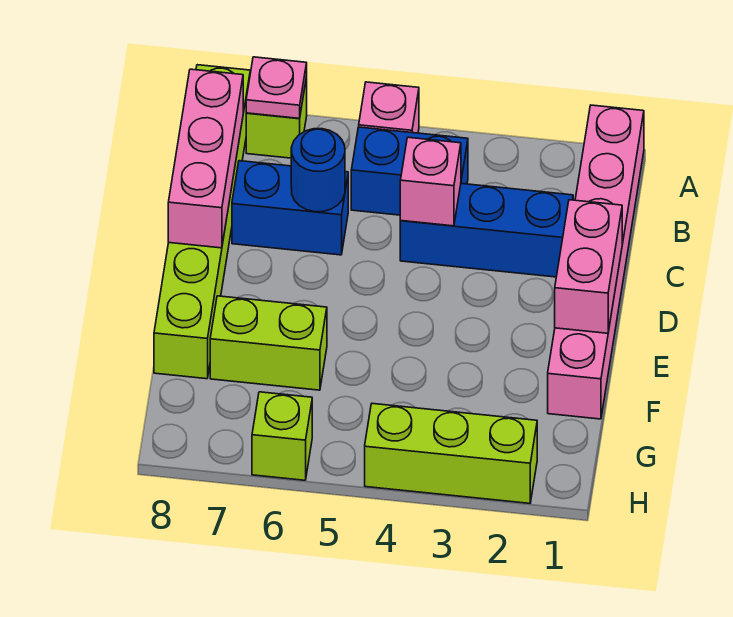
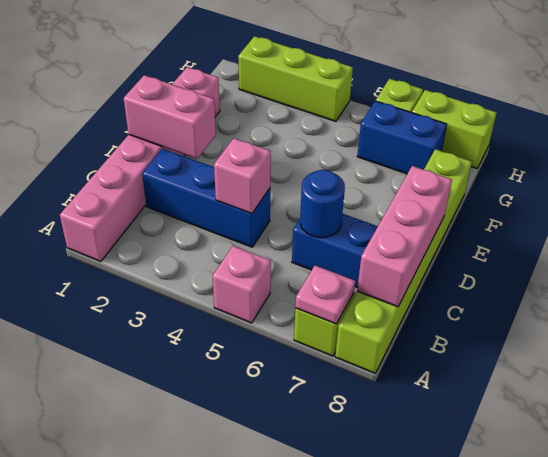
blue 1x2 brick [351,127,468,215] -> blue 1x2 brick moved to [357,101,447,174]
pink 1x2 brick [555,200,622,333] -> pink 1x2 brick turned to [124,75,216,159]
lime 1x2 brick [210,296,327,390] -> lime 1x2 brick moved to [412,90,497,168]

